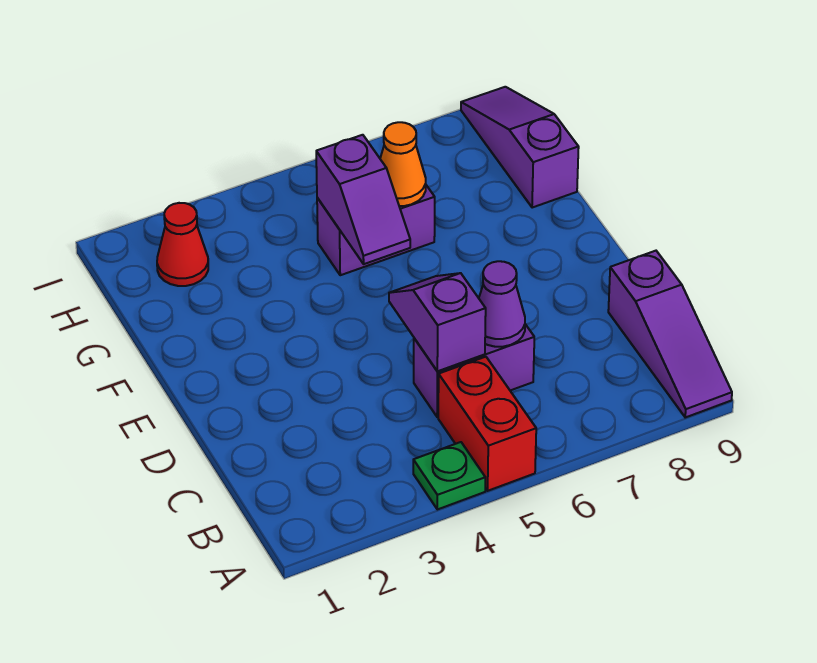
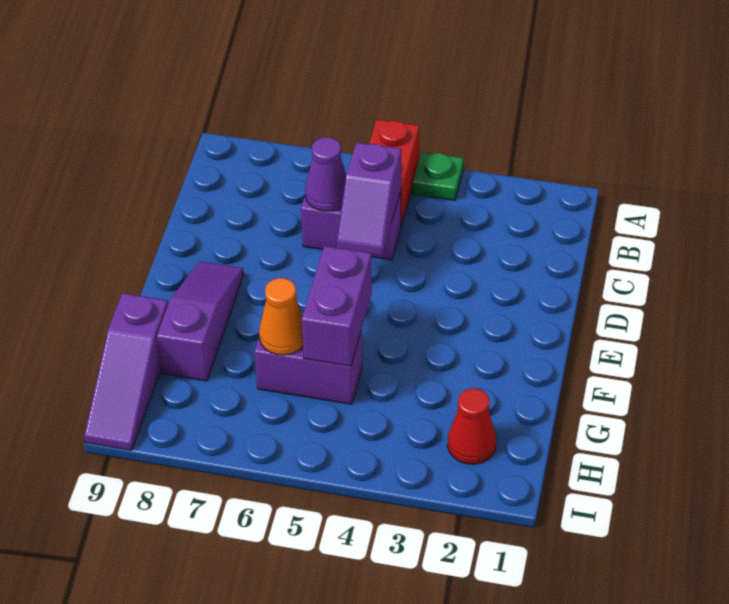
purple 1x3 slope [608,251,732,417] -> purple 1x3 slope moved to [157,261,243,381]
purple 1x2 slope [316,135,410,264] -> purple 1x2 brick [302,246,372,366]

